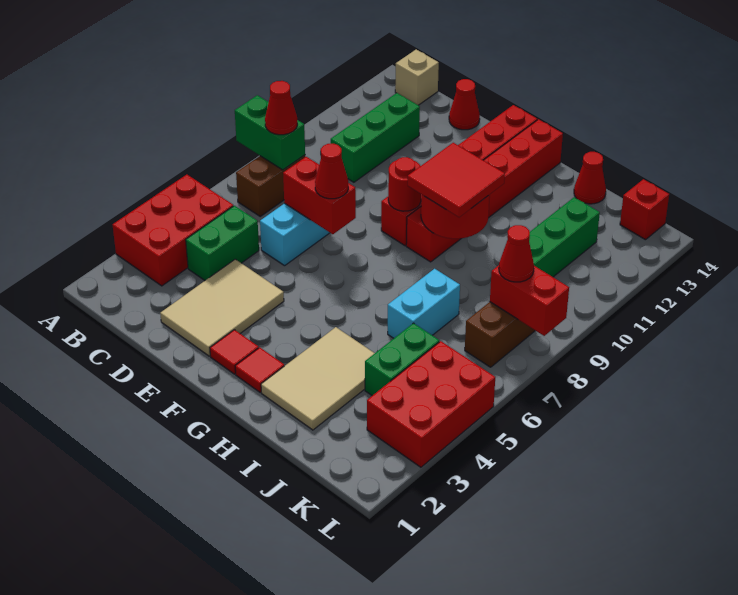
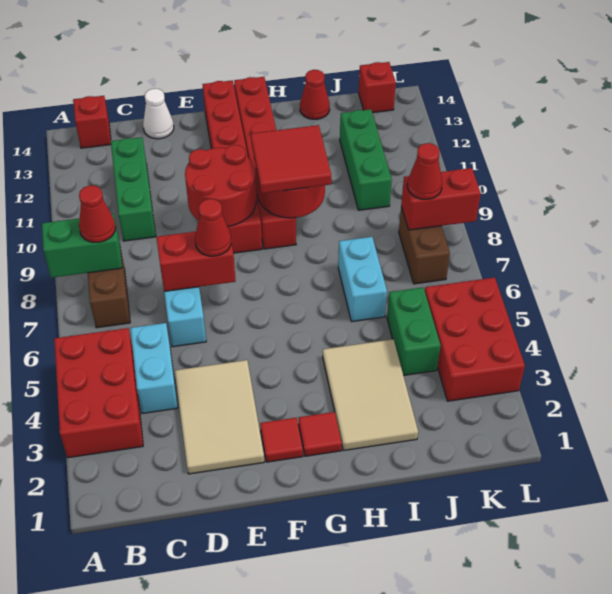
tan 1x1 brick [395,49,439,105] -> red 1x1 brick [73,96,111,148]
green 1x2 brick [186,206,259,280] -> cyan 1x2 brick [131,323,178,414]
red 1x1 cone [449,79,480,130] -> white 1x1 cone [143,89,174,139]
red 1x1 round brick [388,157,421,211] -> red 2x2 round brick [185,145,256,227]

